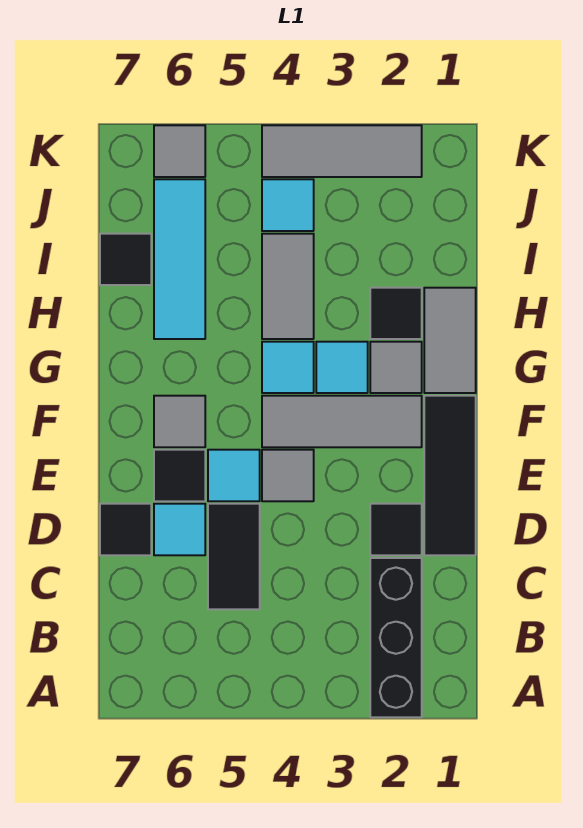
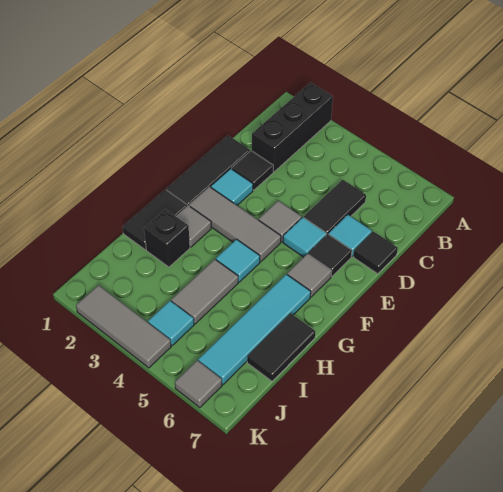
grey 1x2 tile [424,288,476,393] -> black 1x2 tile [122,189,188,250]
cyan 1x1 tile [316,342,368,393] -> cyan 1x1 tile moved to [211,169,253,205]
black 1x1 tile [370,288,422,339] -> black 1x1 brick [144,209,190,267]
cyan 1x3 tile [154,179,205,339] -> cyan 1x4 tile [198,274,311,384]
black 1x1 tile [100,234,151,285] -> black 1x2 tile [247,313,316,381]

